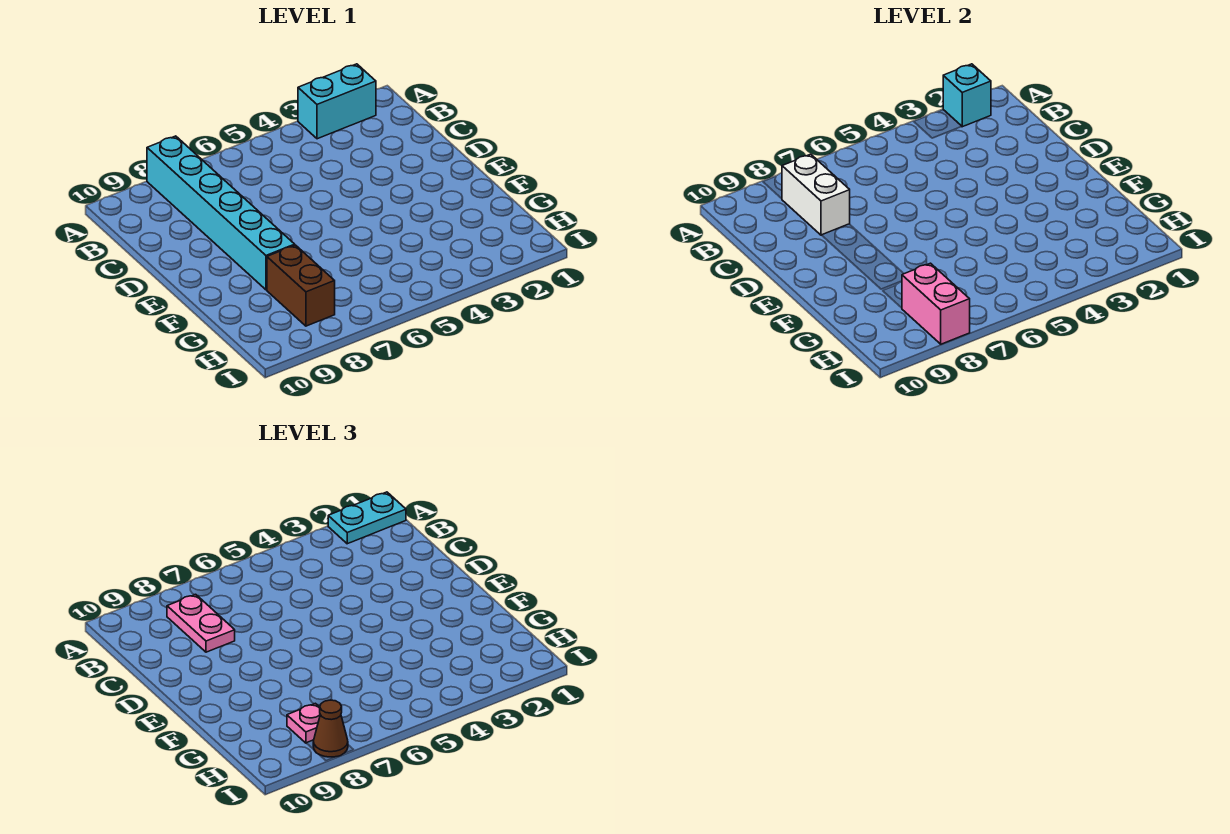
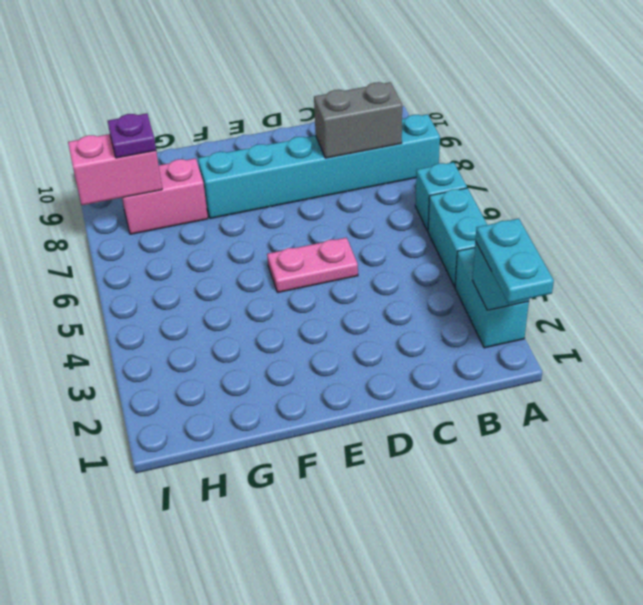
none -> cyan 1x2 brick [428,188,487,287]
none -> cyan 1x1 brick [415,162,467,231]
white 1x2 brick [782,154,850,235] -> grey 1x2 brick [314,82,402,158]
pink 1x2 plate [167,594,235,652] -> pink 1x2 plate moved to [267,238,358,292]
brown 1x2 brick [267,245,335,326] -> pink 1x2 brick [122,158,208,234]
pink 1x1 plate [287,703,320,743] -> purple 1x1 plate [108,113,156,158]
brown 1x1 cone [313,700,348,757] -> none

